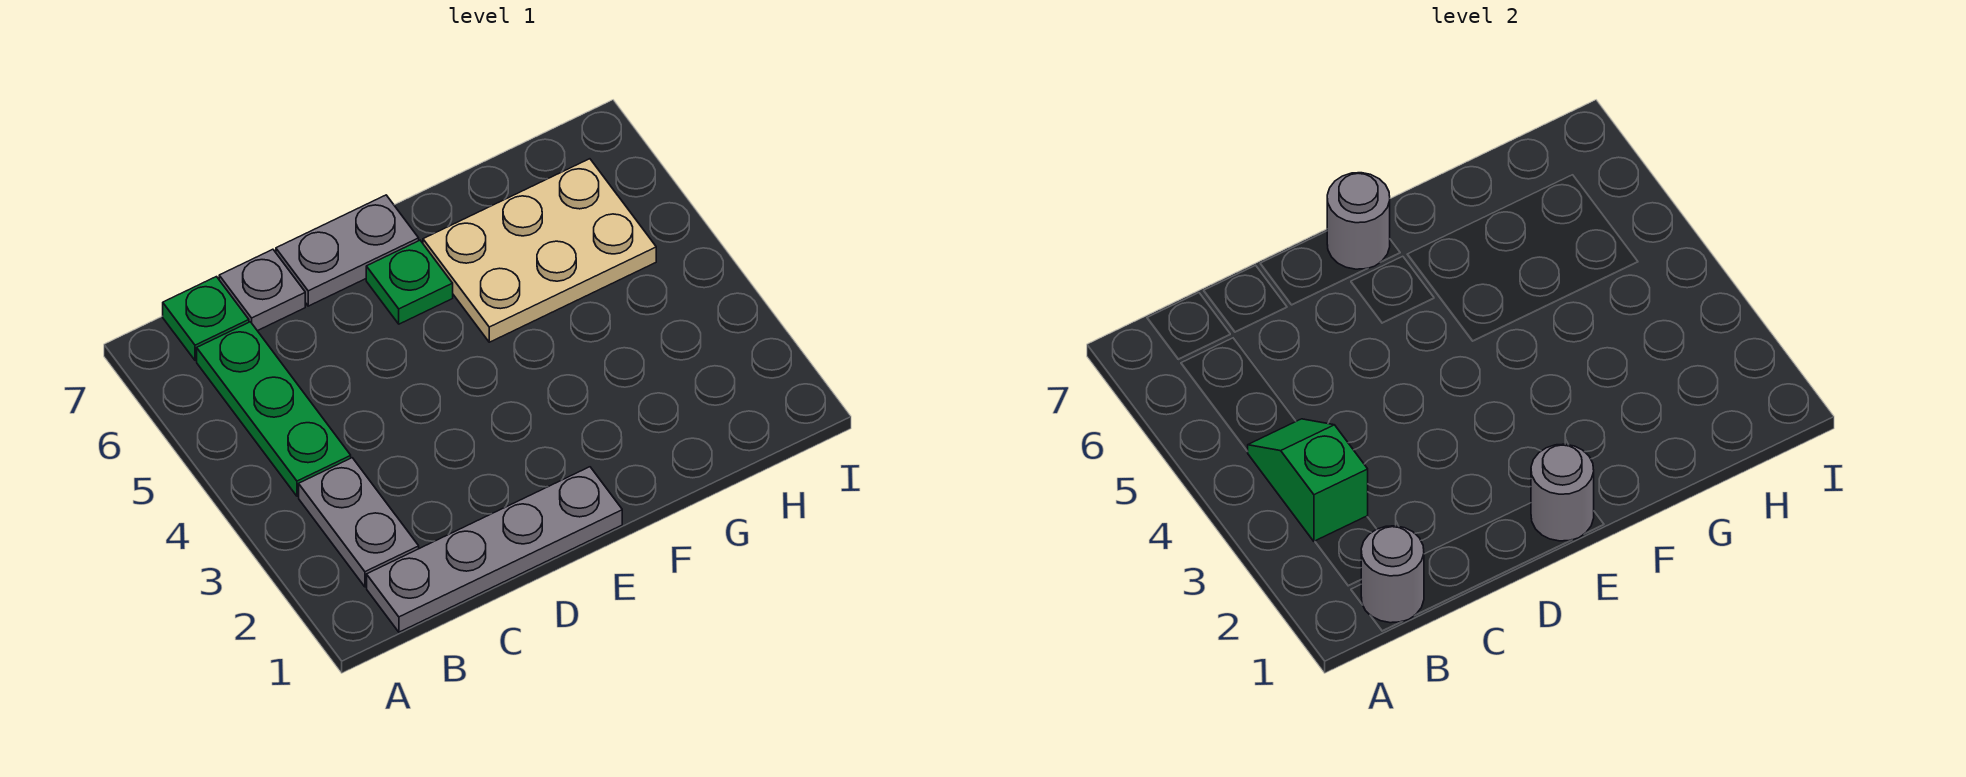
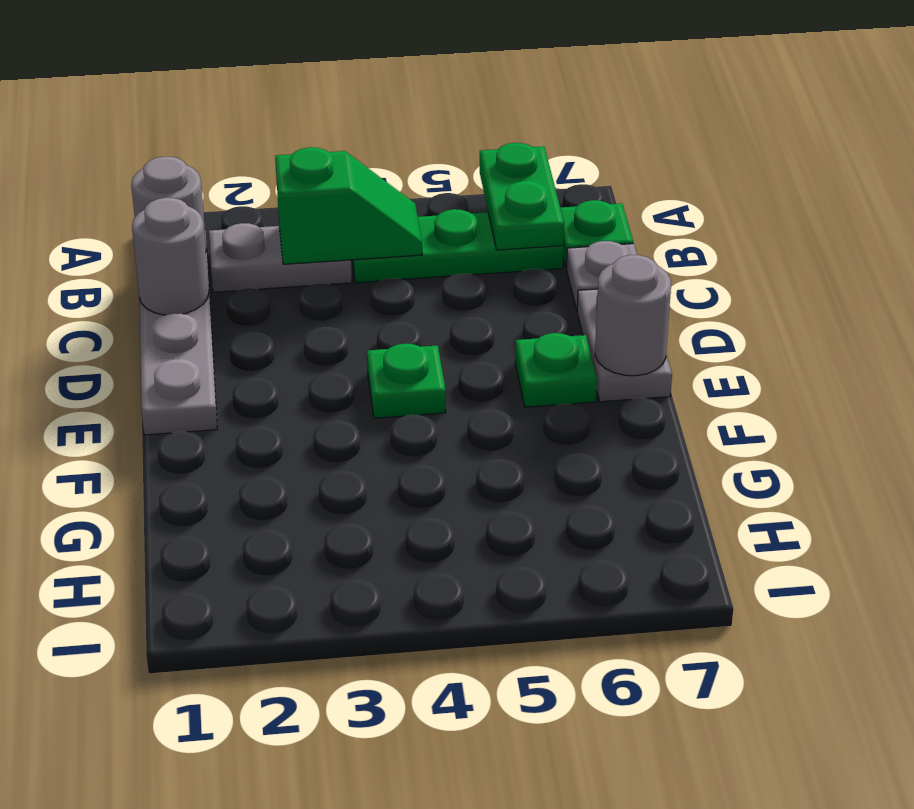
none -> green 1x2 plate [480,143,564,250]
grey 1x1 round brick [1531,444,1594,541] -> grey 1x1 round brick moved to [132,198,209,315]
none -> green 1x1 plate [367,344,446,418]
tan 2x3 plate [423,159,656,342] -> none

